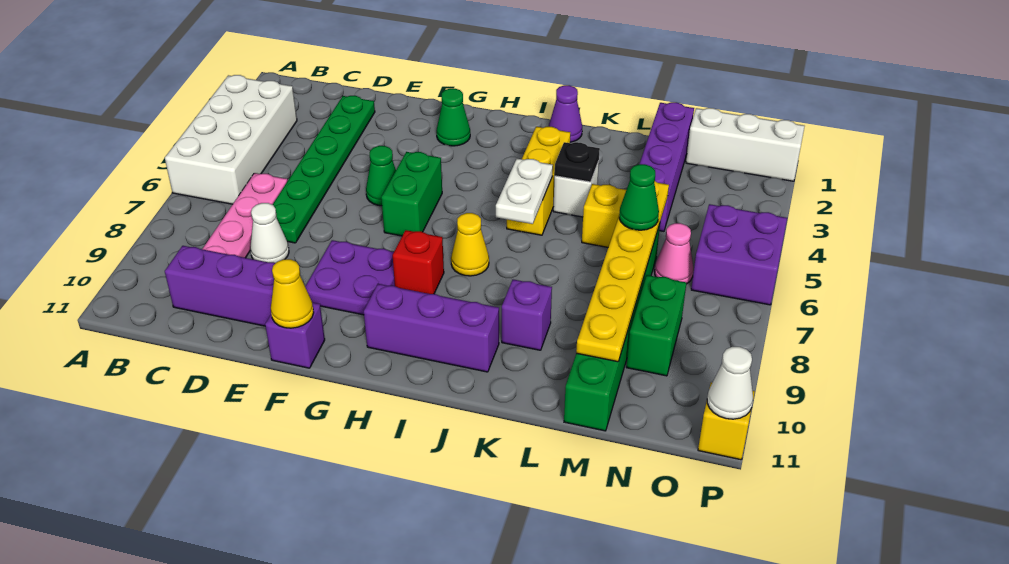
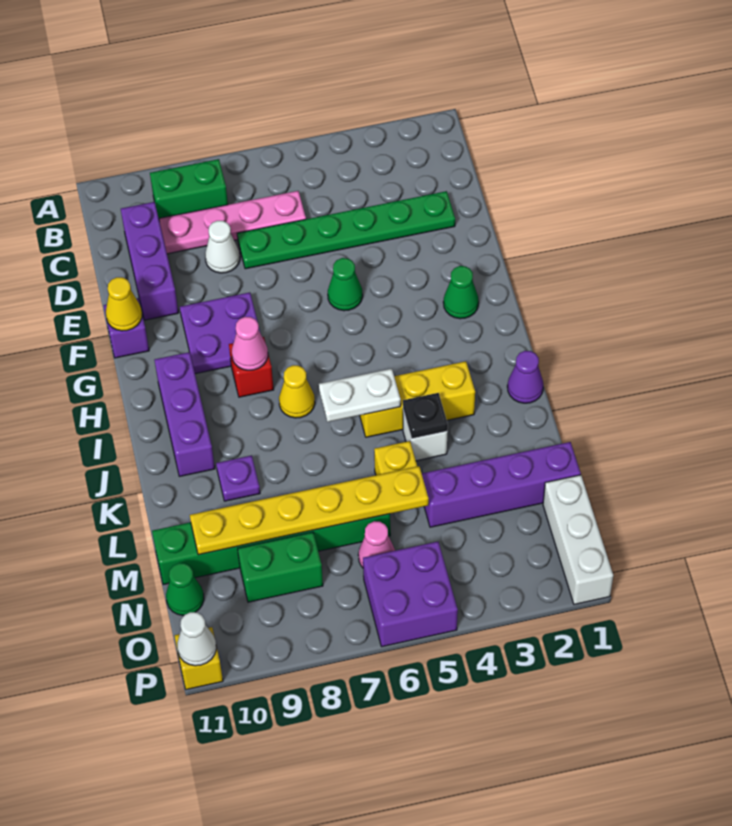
white 2x4 brick [165,75,297,204] -> none
green 1x2 brick [381,152,442,236] -> green 1x2 brick moved to [150,159,228,218]
none -> pink 1x1 cone [232,317,268,370]
purple 1x1 brick [502,280,552,350] -> purple 1x1 plate [216,456,260,501]
green 1x1 cone [619,164,659,230] -> green 1x1 cone moved to [166,563,204,616]

